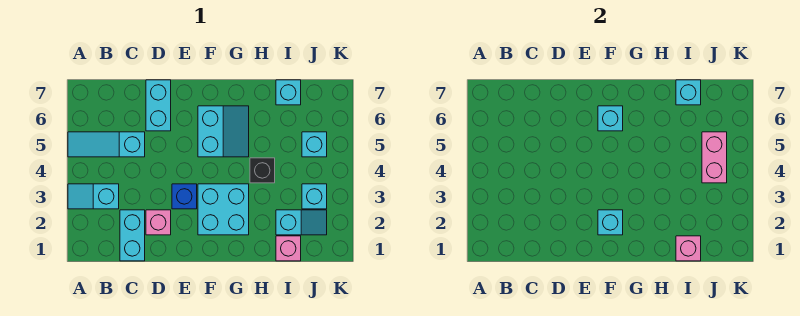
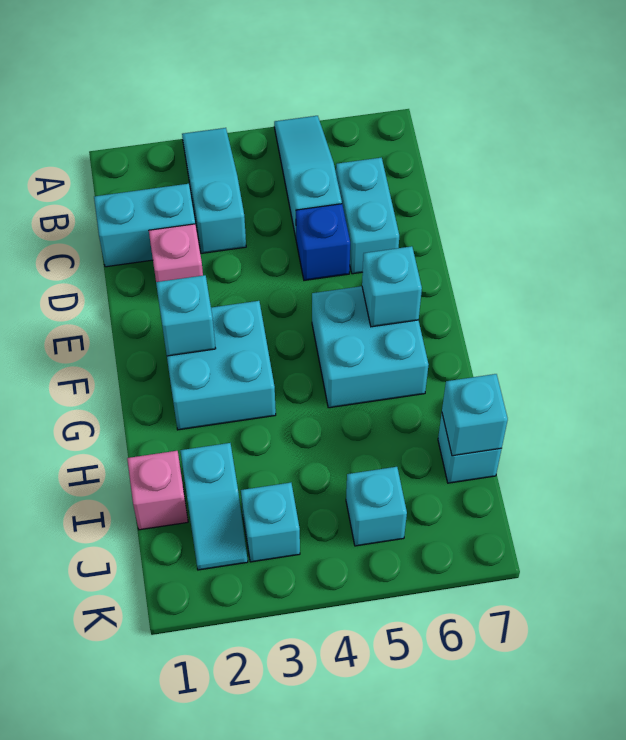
cyan 1x2 slope [68,184,119,209] -> cyan 1x3 slope [182,128,246,253]
cyan 1x2 brick [146,80,171,131] -> cyan 1x2 brick turned to [336,158,399,274]
blue 1x1 brick [172,184,197,209] -> blue 1x1 brick moved to [296,204,350,280]
cyan 2x2 slope [198,106,249,157] -> cyan 2x2 brick [312,286,429,408]
black 1x1 brick [250,158,275,183] -> none
pink 1x1 brick [676,236,701,261] -> none
pink 1x2 brick [702,132,727,183] -> none

